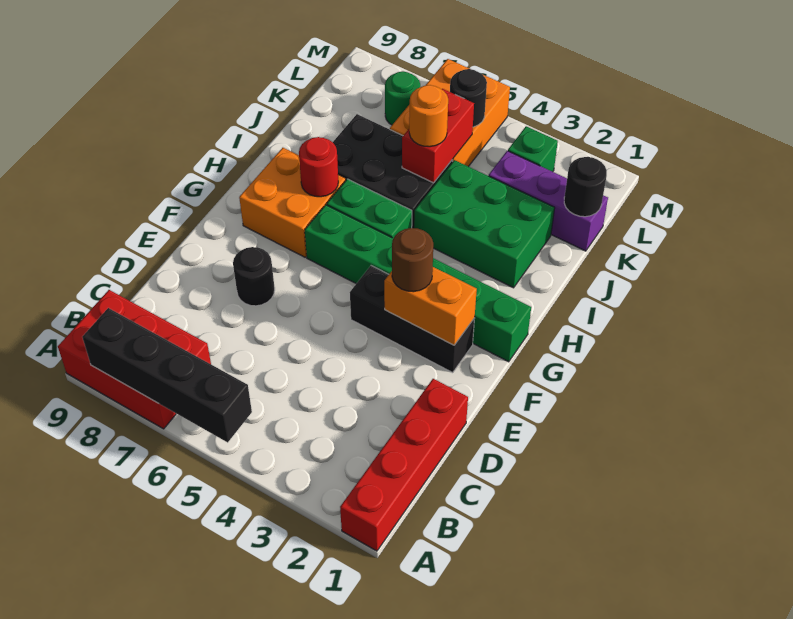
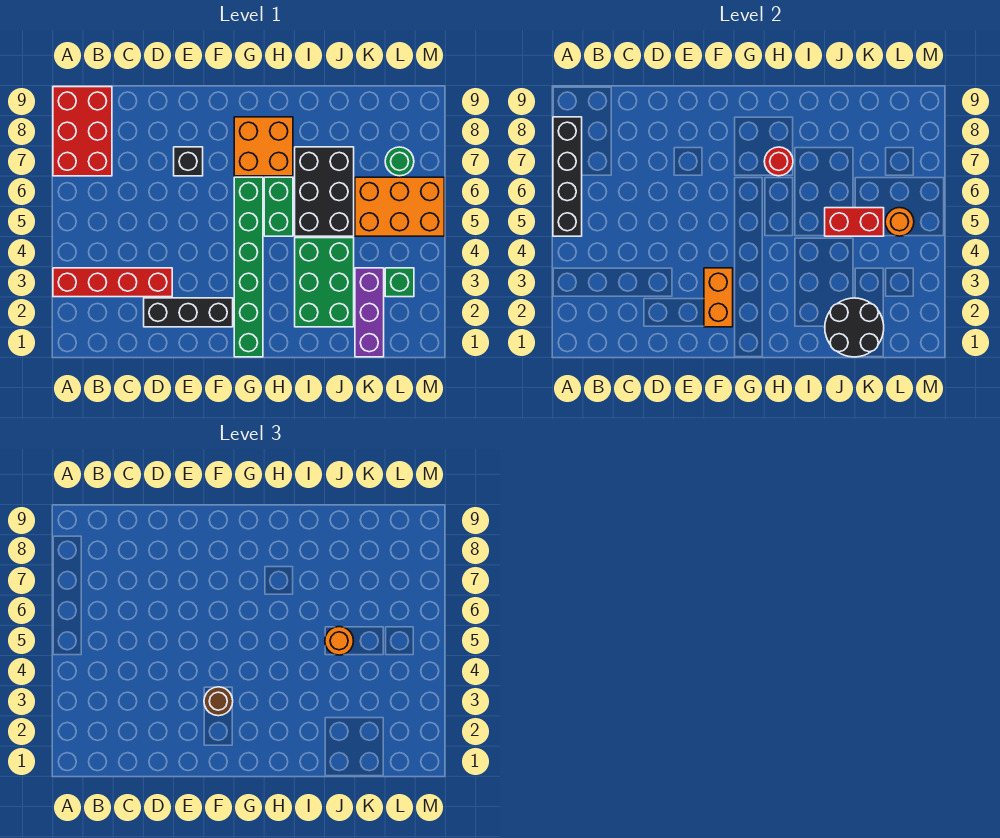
red 1x4 brick [340,379,468,551] -> red 1x4 brick moved to [53,268,172,297]
black 1x1 round brick [233,247,275,306] -> black 1x1 brick [174,147,203,176]
black 1x3 brick [350,266,475,373] -> black 1x3 brick turned to [144,298,233,327]
black 1x1 round brick [564,157,607,217] -> black 2x2 round brick [825,298,884,357]
black 1x1 round brick [450,69,487,127] -> orange 1x1 round brick [885,208,914,236]

